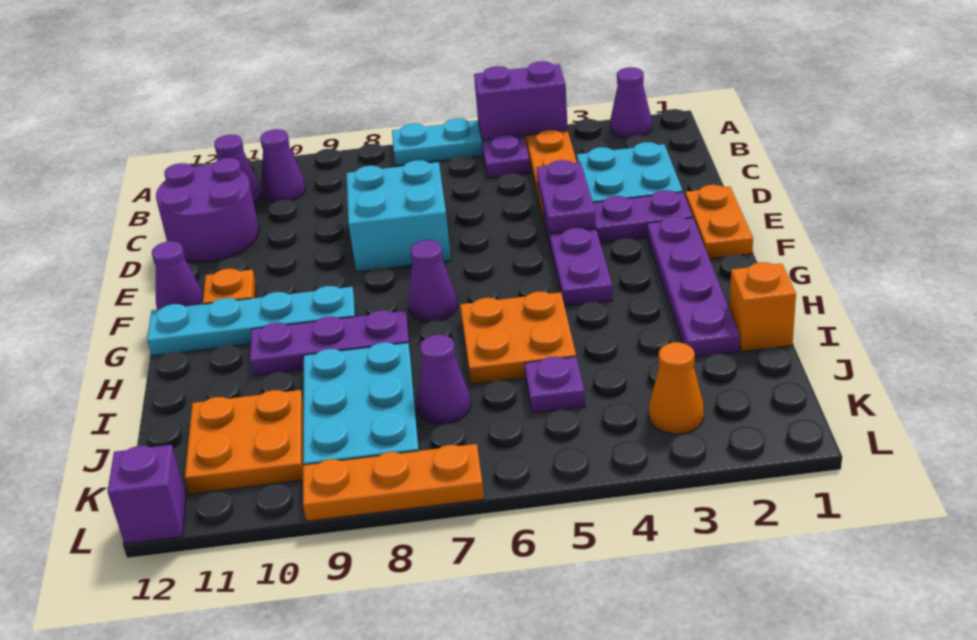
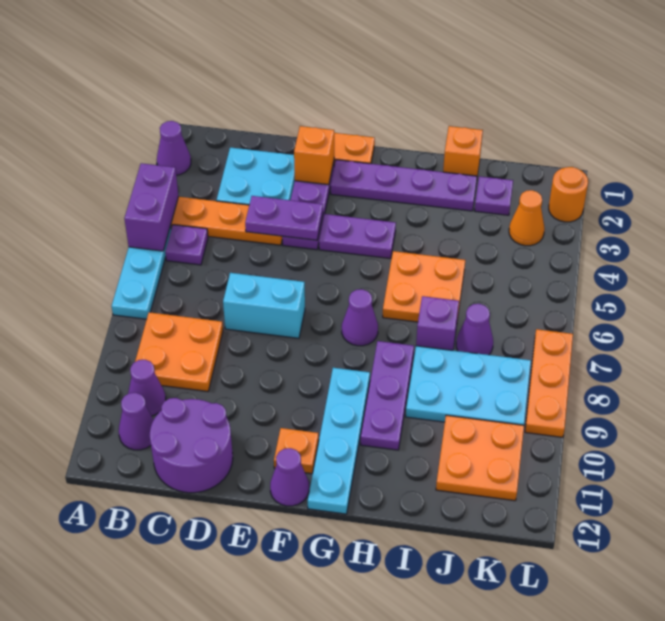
none -> orange 2x2 plate [135,312,223,391]
cyan 2x2 brick [347,160,451,272] -> cyan 1x2 brick [223,273,305,338]
none -> orange 1x1 brick [294,126,334,185]
purple 1x1 plate [524,357,585,413] -> purple 1x1 plate moved to [475,176,513,215]
none -> orange 1x1 round brick [549,167,588,222]
purple 1x1 brick [108,445,186,544] -> purple 1x1 brick moved to [416,296,459,350]

